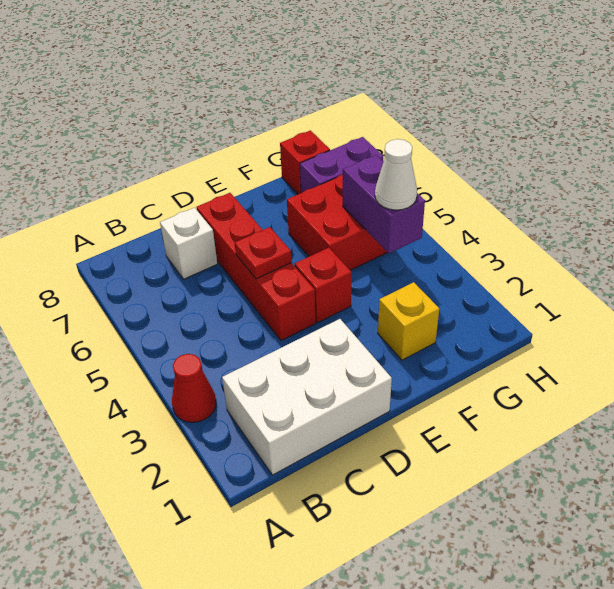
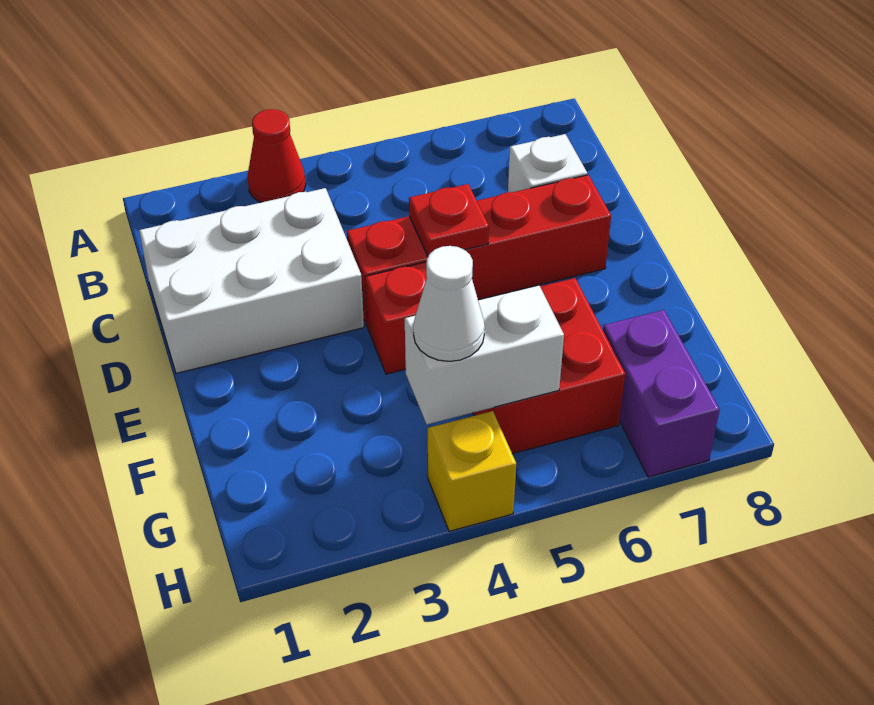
white 2x3 brick [222,319,392,475] -> white 2x3 brick turned to [139,188,364,373]
yellow 1x1 brick [378,282,439,360] -> yellow 1x1 brick moved to [428,411,516,531]
purple 1x2 brick [343,155,425,253] -> white 1x2 brick [405,285,564,424]
red 1x1 brick [280,130,330,194] -> none

